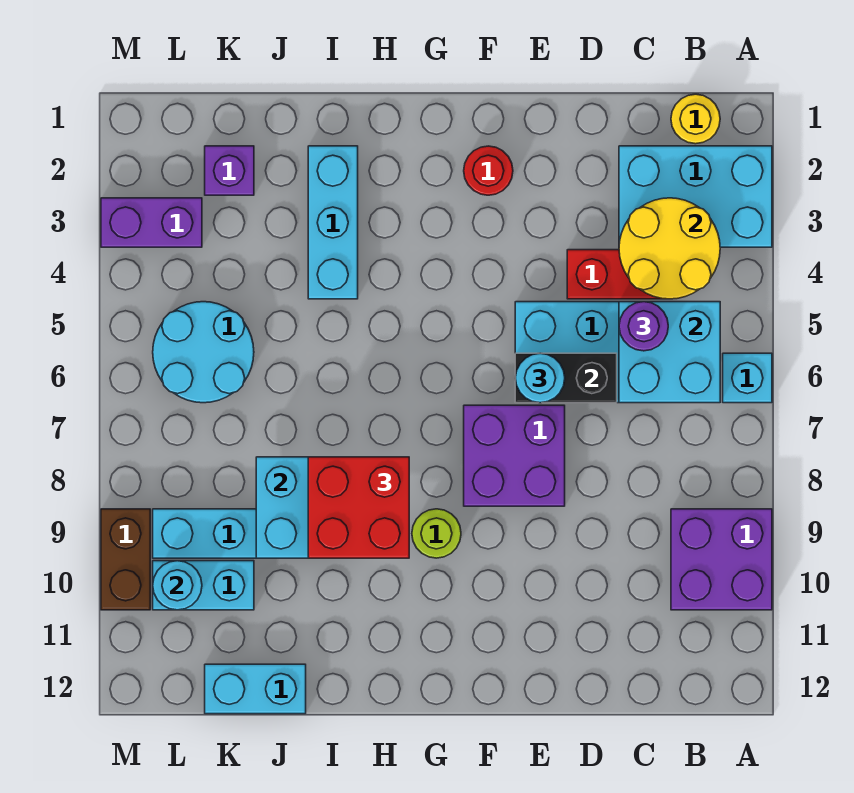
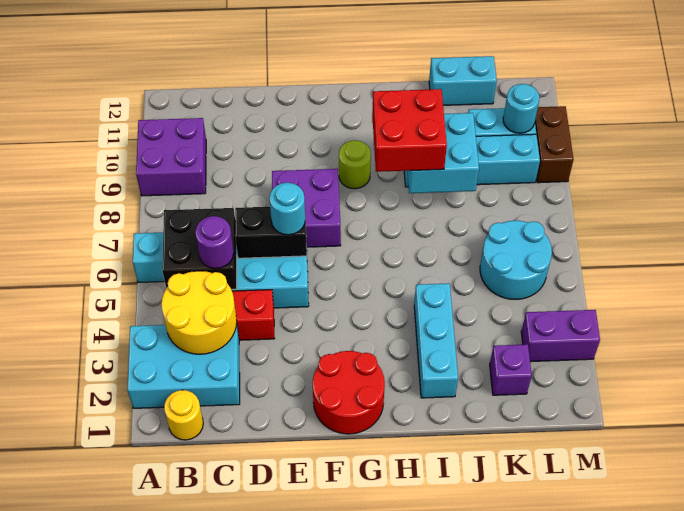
cyan 2x2 brick [619,302,720,403] -> black 2x2 brick [162,208,237,290]
red 1x1 round brick [464,146,513,195] -> red 2x2 round brick [313,351,385,434]

